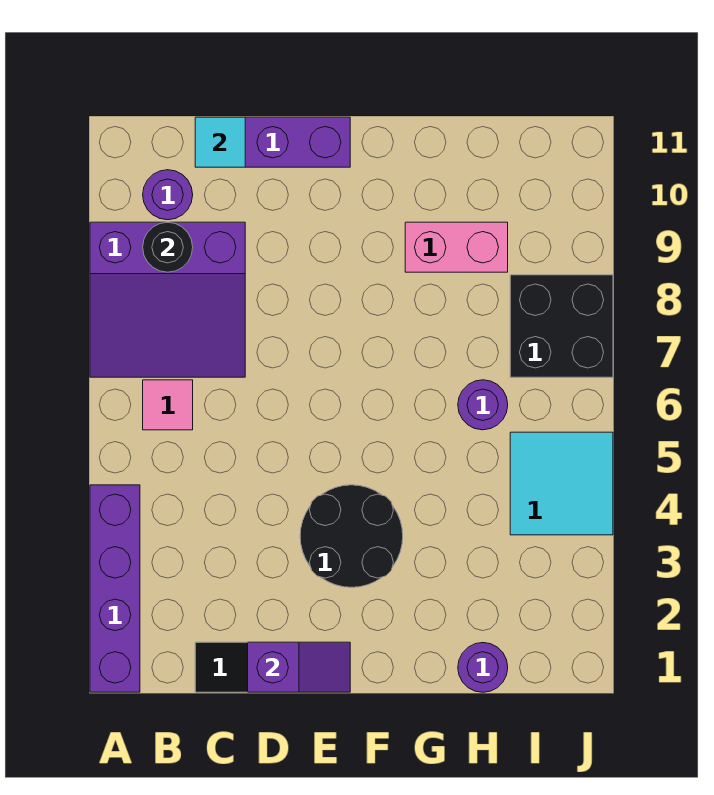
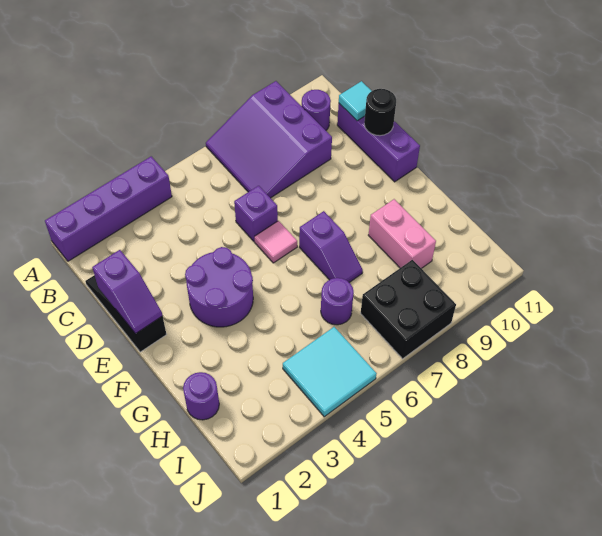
pink 1x1 tile [143,380,193,430] -> pink 1x1 tile moved to [255,221,297,263]
black 1x1 round brick [143,222,193,272] -> black 1x1 round brick moved to [364,89,396,136]
none -> purple 1x1 brick [234,186,278,241]
black 2x2 round brick [300,485,403,587] -> purple 2x2 round brick [185,247,253,327]
none -> purple 1x2 slope [299,211,363,283]

